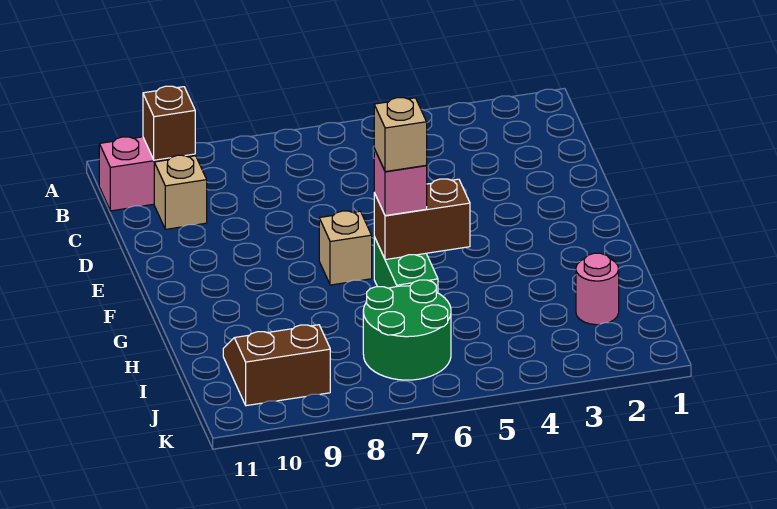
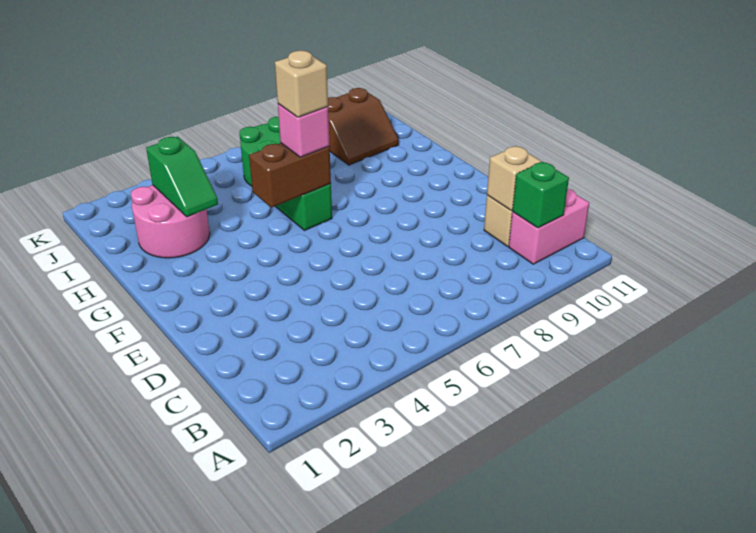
brown 1x1 brick [143,86,195,160] -> green 1x1 brick [512,162,569,228]
tan 1x1 brick [319,211,372,285] -> tan 1x1 brick moved to [487,146,541,210]
none -> green 1x2 slope [146,137,218,217]
pink 1x1 round brick [576,253,619,325] -> pink 2x2 round brick [131,185,210,258]

